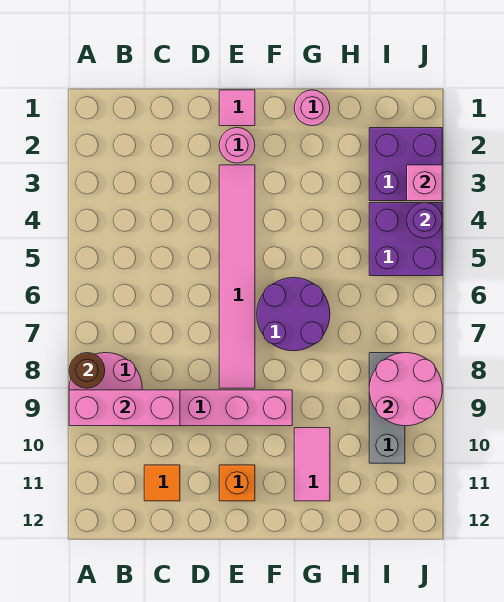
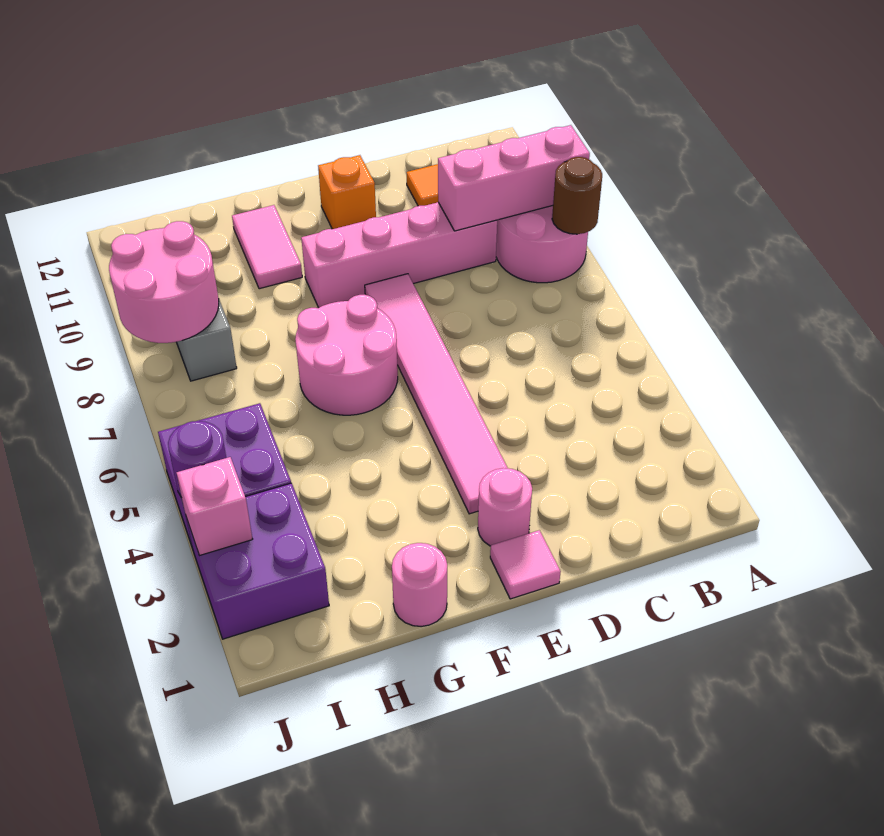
purple 2x2 round brick [257,278,330,351] -> pink 2x2 round brick [295,295,398,415]

